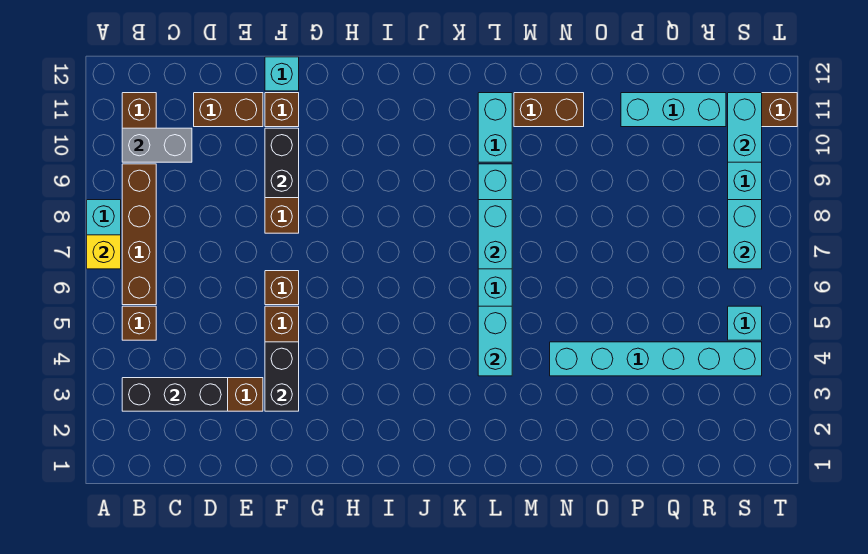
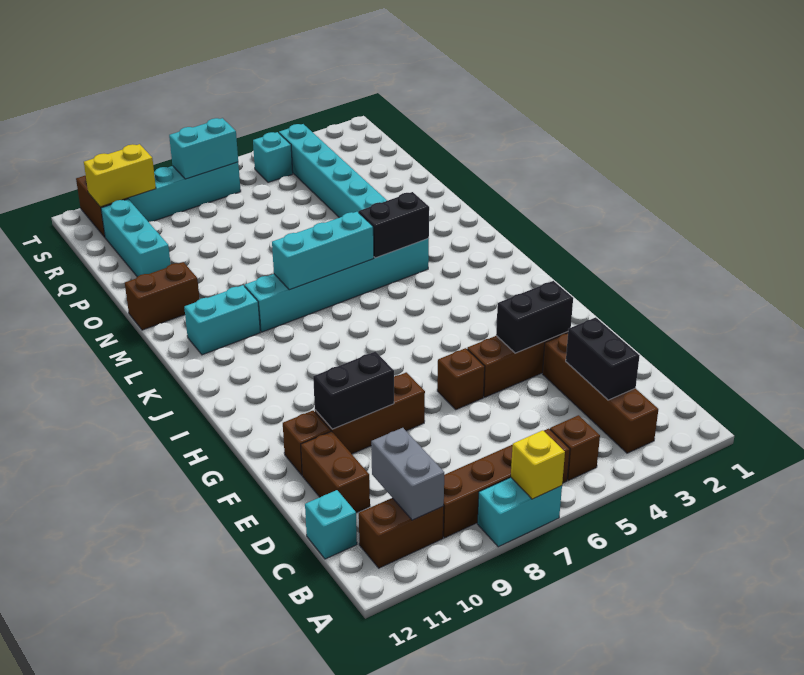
black 1x3 brick [122,378,228,411] -> black 1x2 brick [566,317,640,400]
cyan 1x1 brick [265,57,299,91] -> cyan 1x1 brick moved to [305,490,357,559]
cyan 1x2 brick [478,306,512,376] -> black 1x2 brick [359,192,429,258]
cyan 1x2 brick [478,200,512,269] -> cyan 1x3 brick [272,212,374,290]
brown 1x2 brick [514,93,584,127] -> brown 1x2 brick turned to [125,262,199,330]
cyan 1x2 brick [728,93,762,162] -> yellow 1x2 brick [84,144,156,207]

